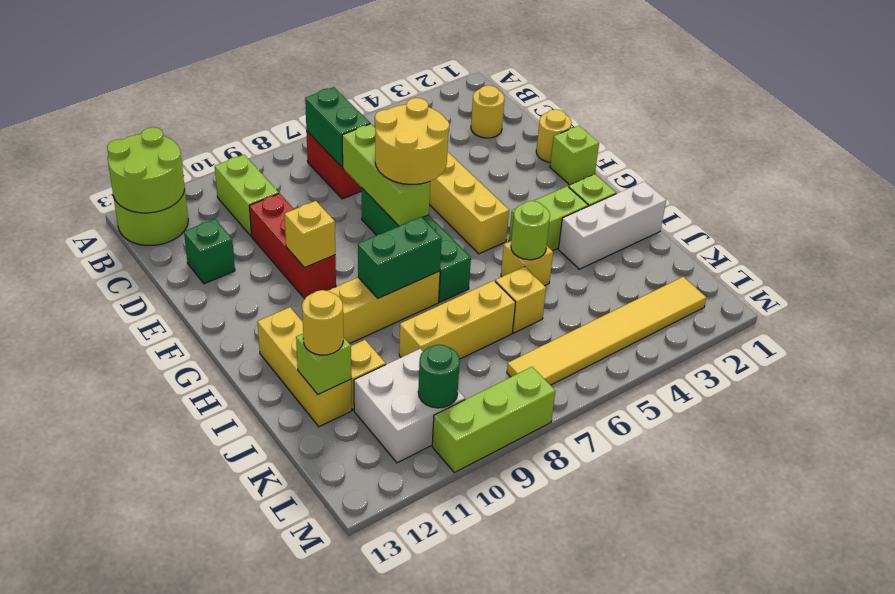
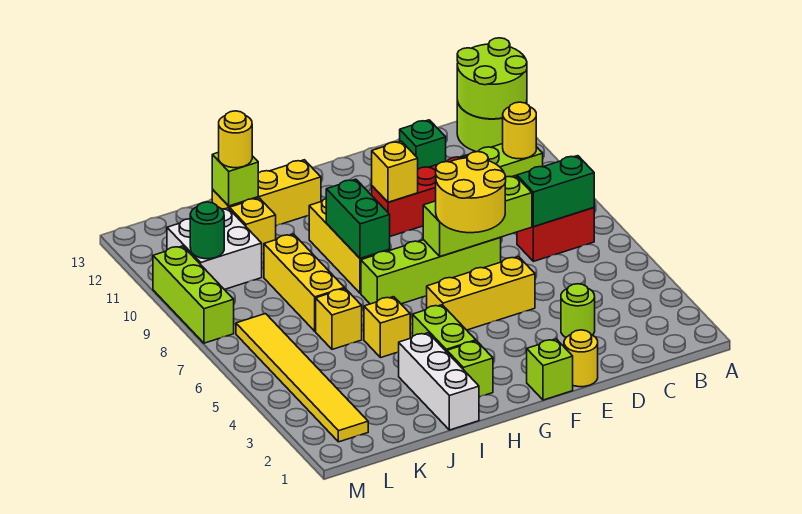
yellow 1x1 round brick [471,85,504,138] -> yellow 1x1 round brick moved to [503,102,536,159]
green 1x4 brick [362,188,471,302] -> lime 1x4 brick [361,237,501,304]
lime 1x1 round brick [511,201,550,260] -> lime 1x1 round brick moved to [561,284,595,337]

